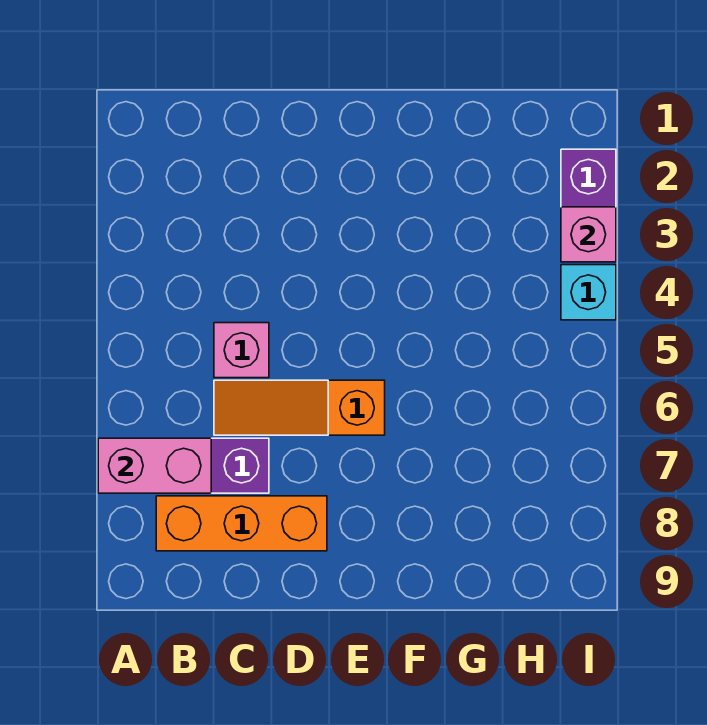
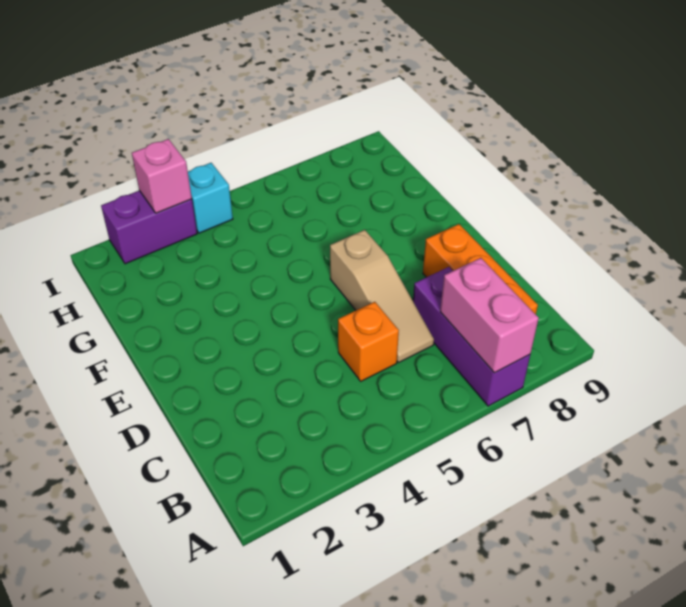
pink 1x1 brick [214,323,269,378] -> orange 1x1 brick [338,302,399,381]
orange 1x3 slope [214,380,385,435] -> tan 1x3 slope [330,230,434,363]

